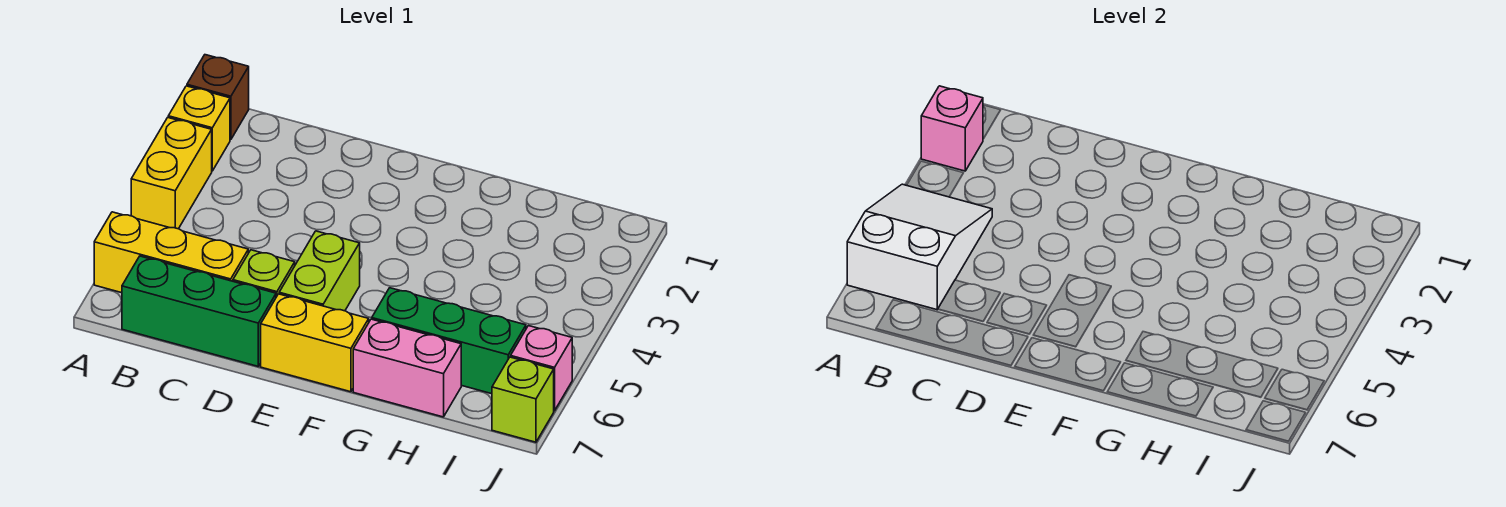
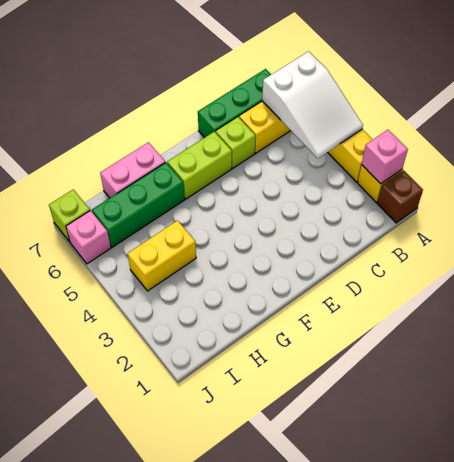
lime 1x2 brick [279,231,360,311] -> lime 1x2 brick turned to [167,132,232,199]
yellow 1x2 brick [261,294,369,392] -> yellow 1x2 brick moved to [128,221,196,291]

